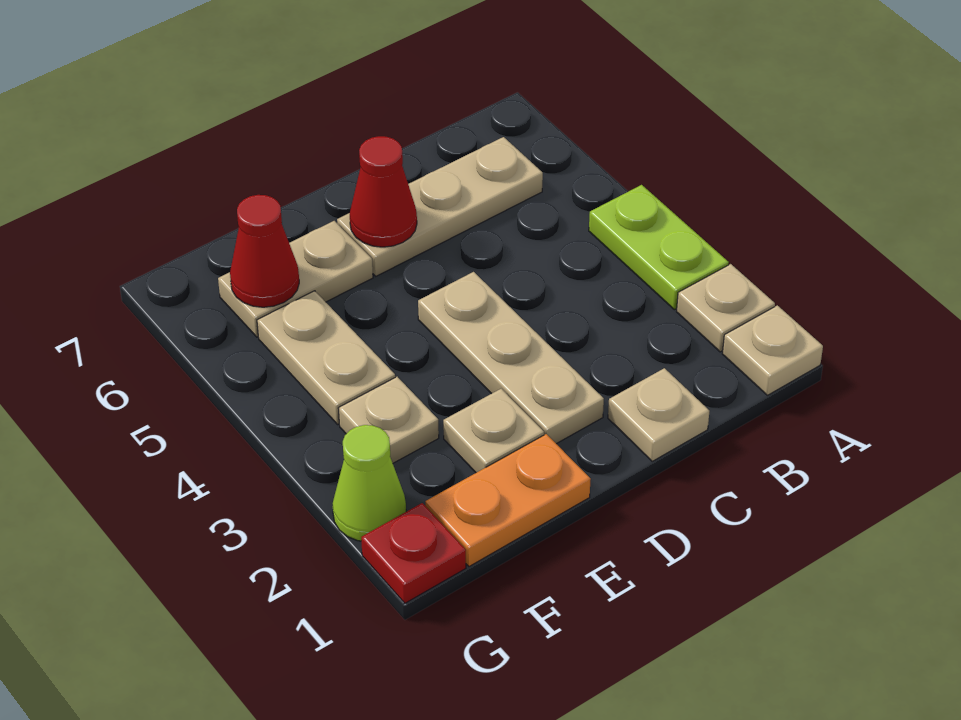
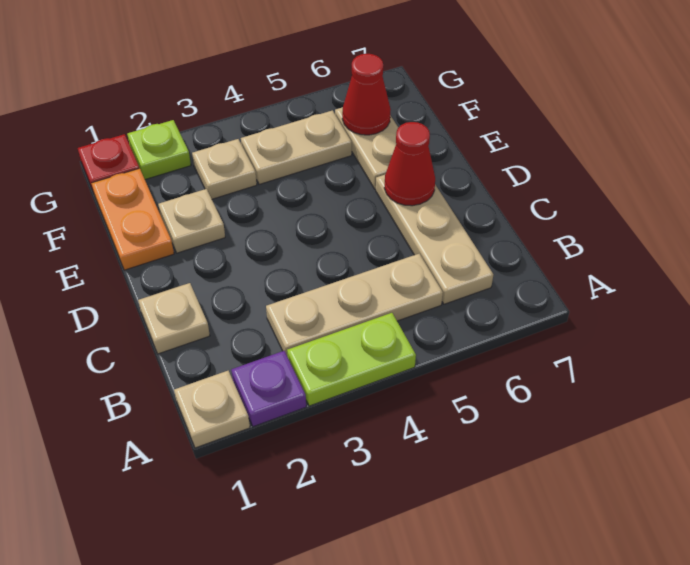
tan 1x1 plate [677,264,775,352] -> purple 1x1 plate [231,351,306,427]
tan 1x3 plate [418,272,604,444] -> tan 1x3 plate moved to [266,254,443,357]
lime 1x1 cone [333,425,406,541] -> lime 1x1 plate [127,120,191,179]

